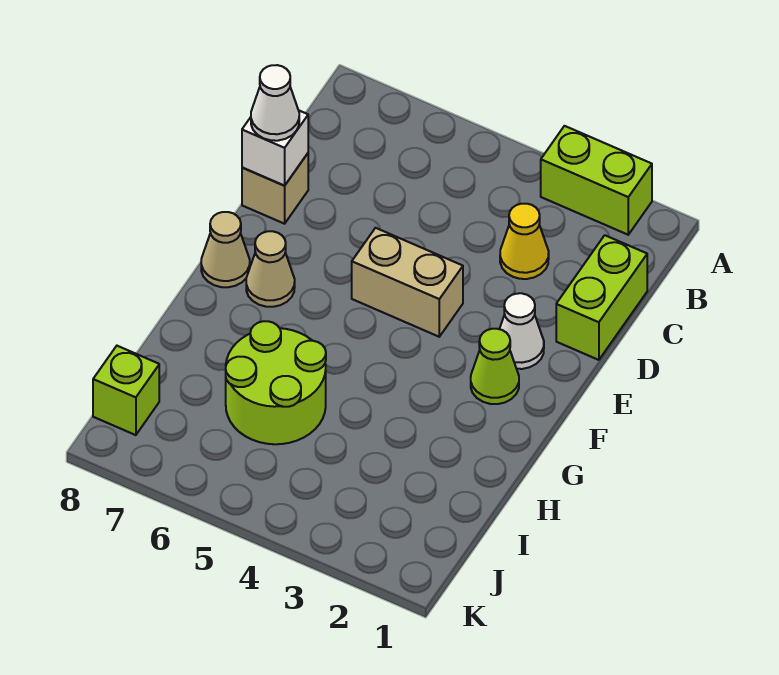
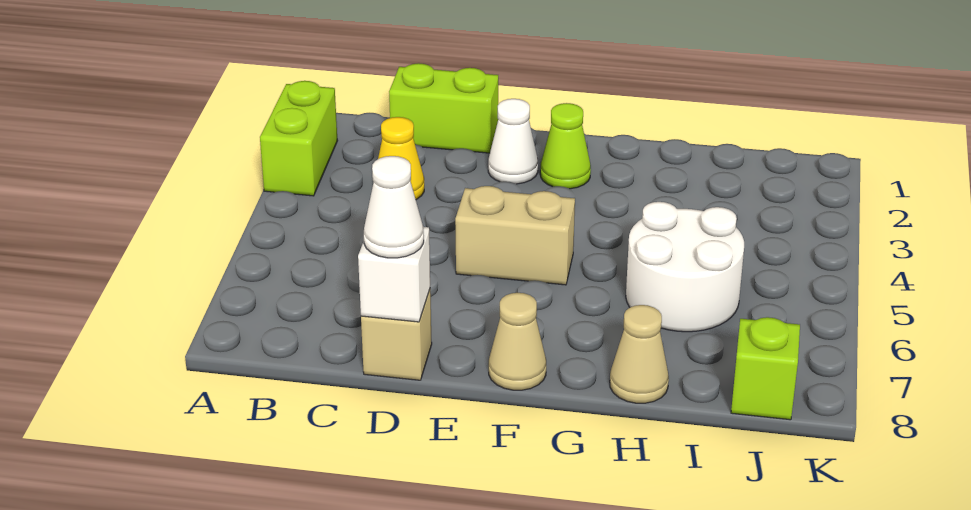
tan 1x2 brick [352,228,463,337] -> tan 1x2 brick turned to [455,186,575,285]
tan 1x1 cone [246,231,295,307] -> tan 1x1 cone moved to [610,305,669,403]
lime 2x2 round brick [226,321,326,444] -> white 2x2 round brick [626,202,744,332]

